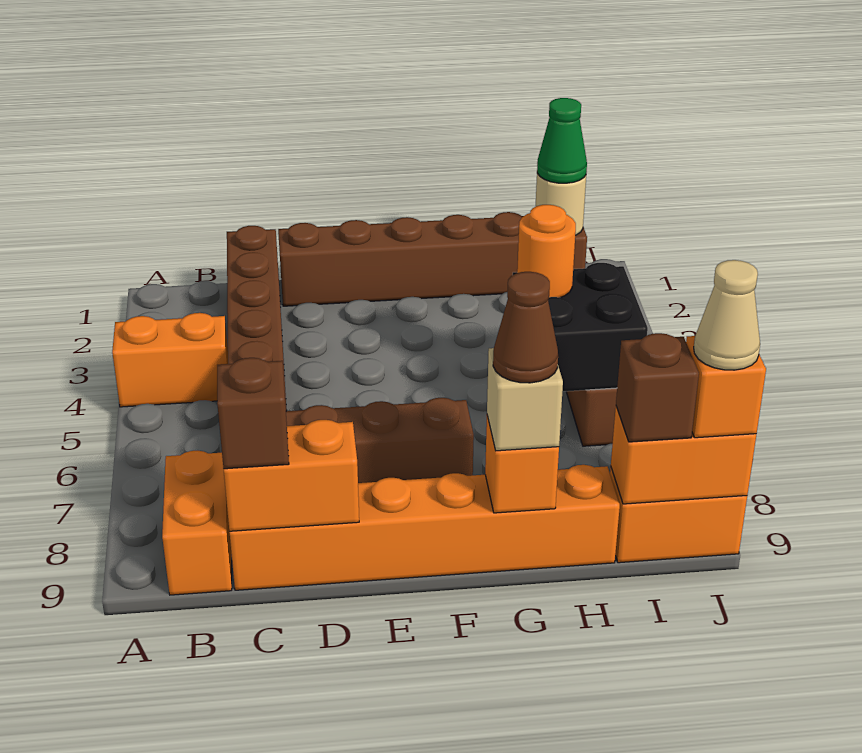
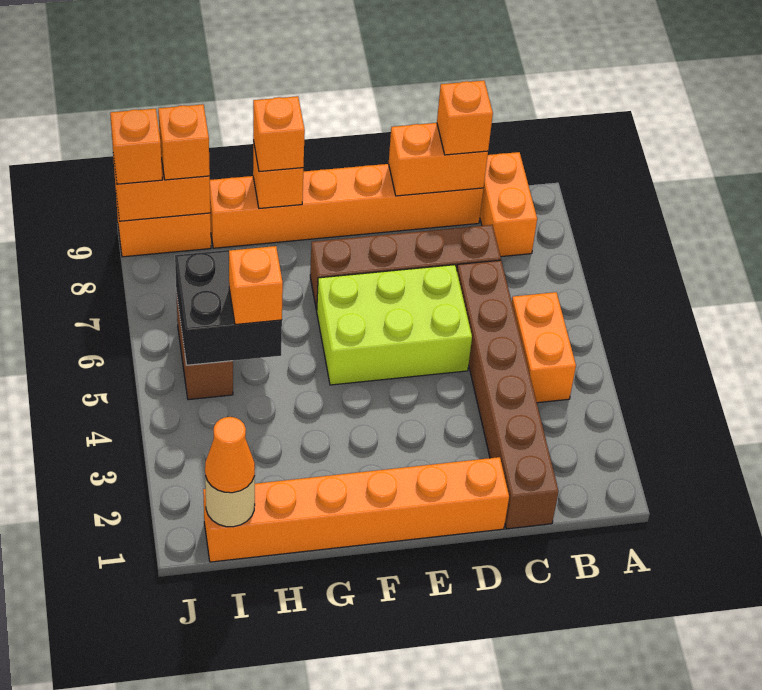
orange 1x2 brick [112,313,228,407] -> orange 1x2 brick turned to [512,292,576,403]
brown 1x1 brick [217,358,289,469] -> orange 1x1 brick [437,81,493,155]
brown 1x6 brick [278,212,587,306] -> orange 1x6 brick [203,457,509,562]
none -> lime 2x3 brick [317,265,472,385]
tan 1x1 brick [487,348,563,451] -> orange 1x1 brick [253,96,305,172]
brown 1x1 cone [493,272,558,383] -> none
orange 1x1 round brick [517,205,576,298] -> orange 1x1 brick [229,246,283,325]
green 1x1 cone [537,98,587,183] -> orange 1x1 cone [205,417,255,493]
brown 1x1 brick [616,333,699,442] -> orange 1x1 brick [158,104,210,180]
tan 1x1 cone [694,260,760,370] -> none

